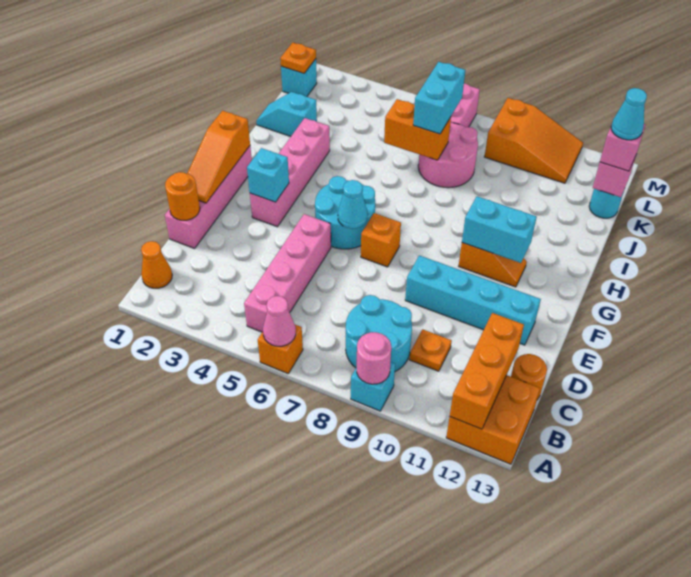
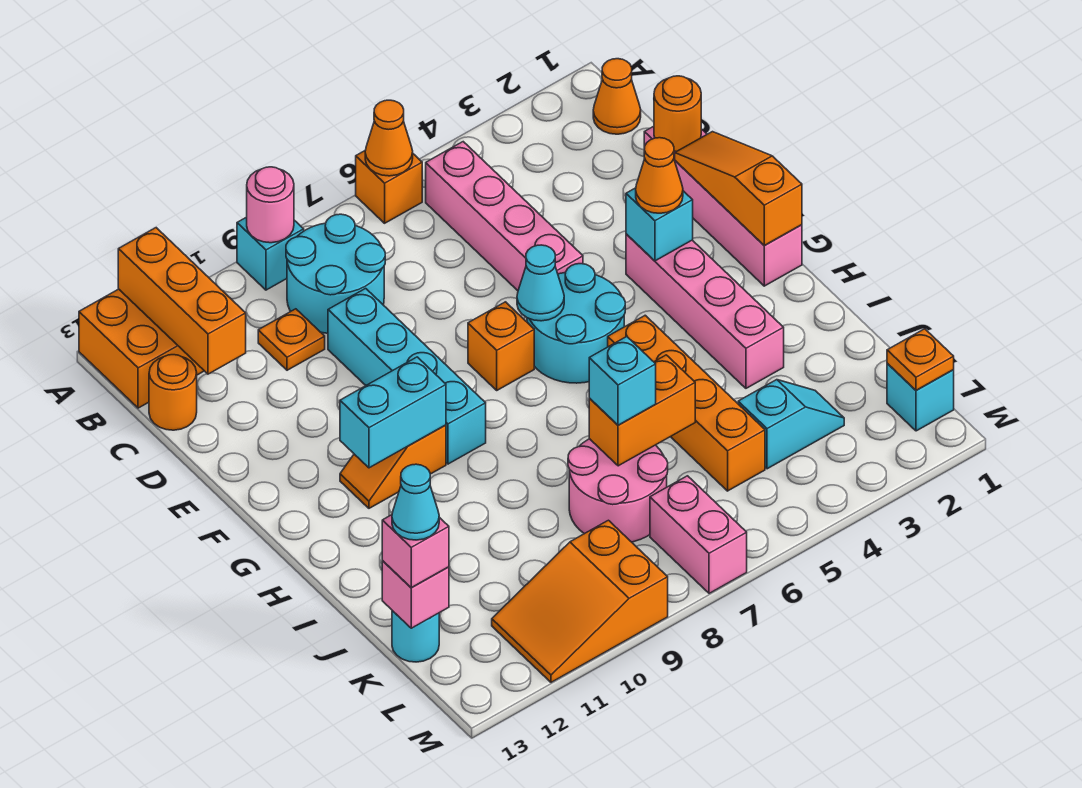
pink 1x1 cone [263,296,296,346] -> orange 1x1 cone [365,100,413,176]
cyan 1x4 brick [405,255,541,345] -> cyan 1x4 brick turned to [328,288,486,464]
none -> orange 1x1 cone [636,138,683,213]
none -> orange 1x4 brick [608,315,765,491]
cyan 1x2 slope [256,92,317,136] -> cyan 1x2 slope moved to [738,380,844,469]
cyan 1x2 brick [413,62,465,134] -> cyan 1x1 brick [589,337,656,425]

